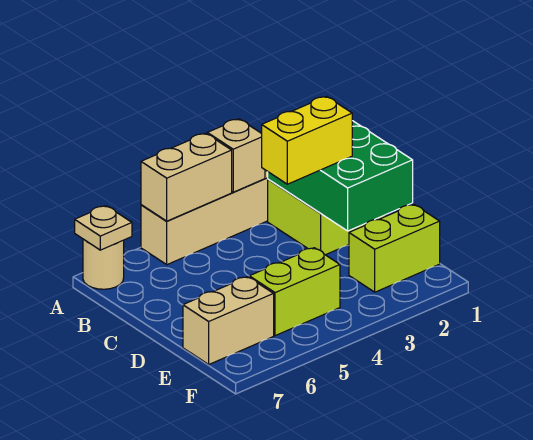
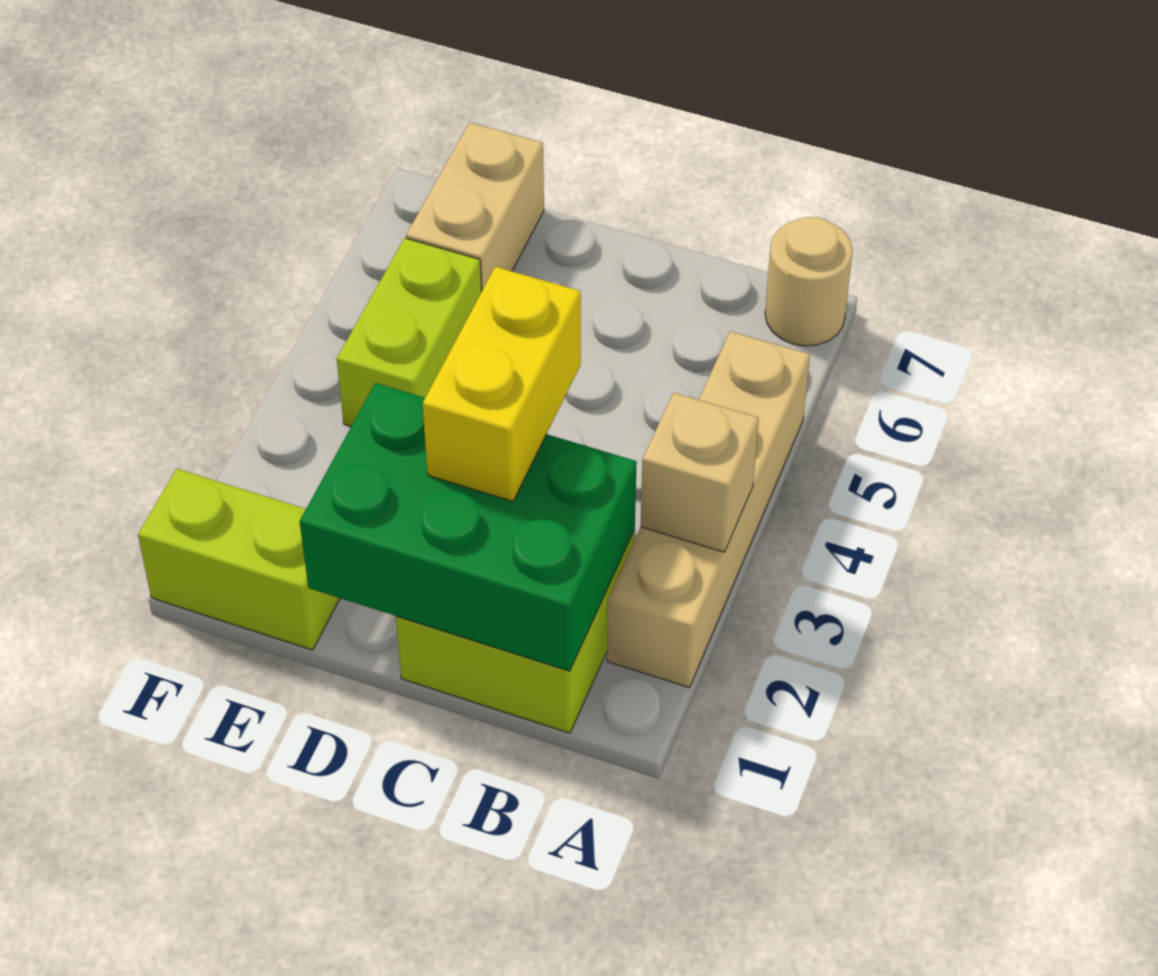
tan 1x2 brick [141,133,232,221] -> none
tan 1x1 plate [75,206,132,250] -> none
lime 1x2 brick [349,204,440,292] -> lime 1x2 brick turned to [138,469,340,650]

